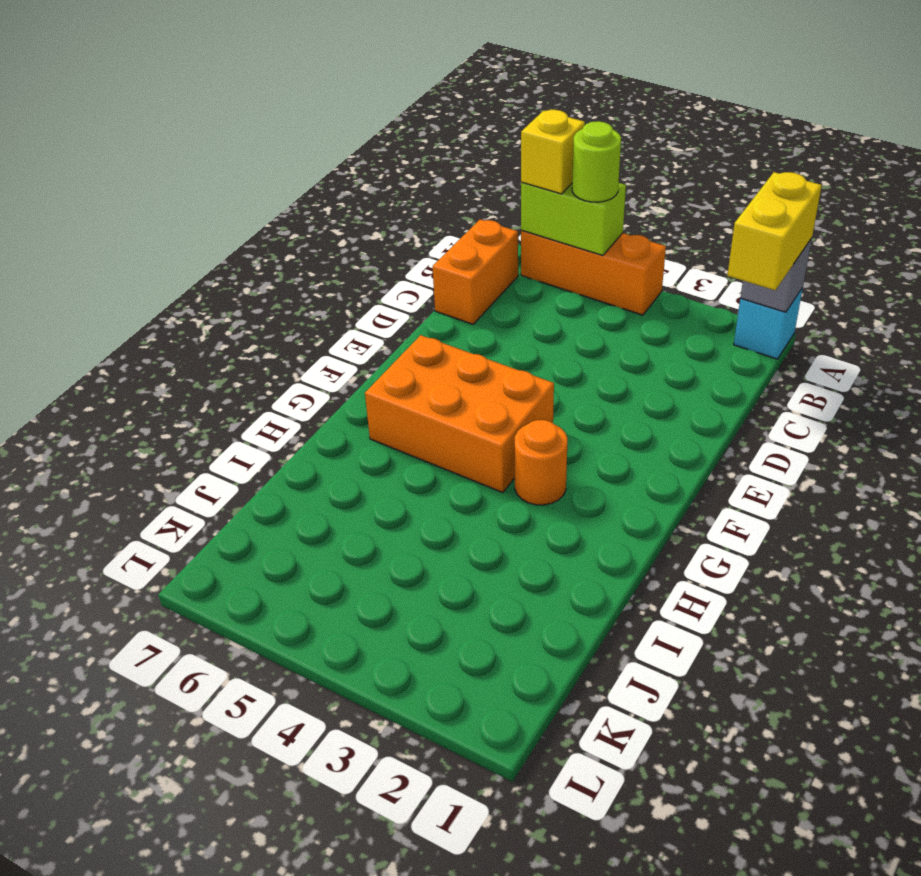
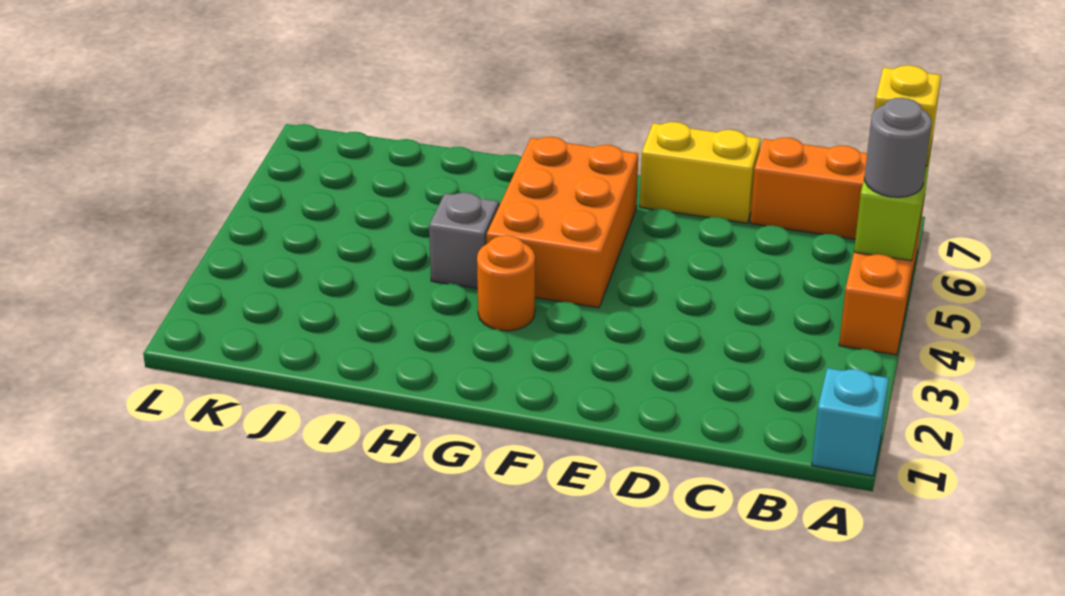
grey 1x1 brick [740,238,812,312] -> grey 1x1 brick moved to [429,193,499,289]
yellow 1x2 brick [727,172,822,290] -> yellow 1x2 brick moved to [640,122,761,223]
lime 1x1 round brick [572,121,621,202] -> grey 1x1 round brick [865,98,932,197]

